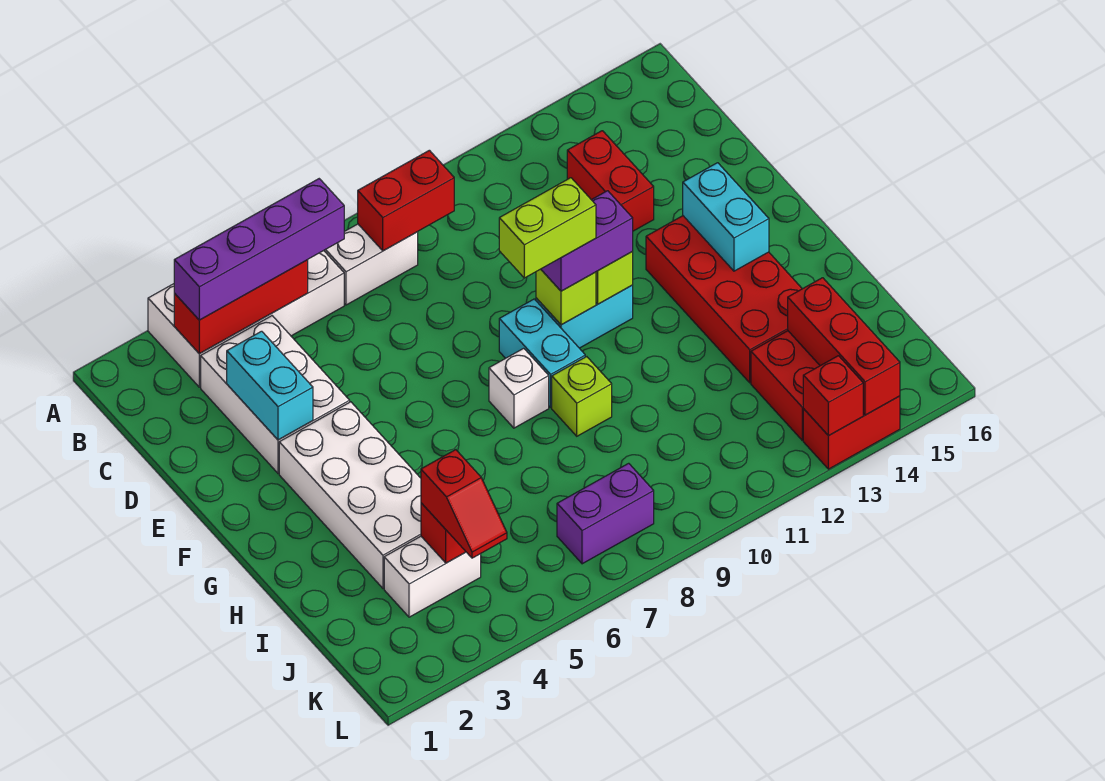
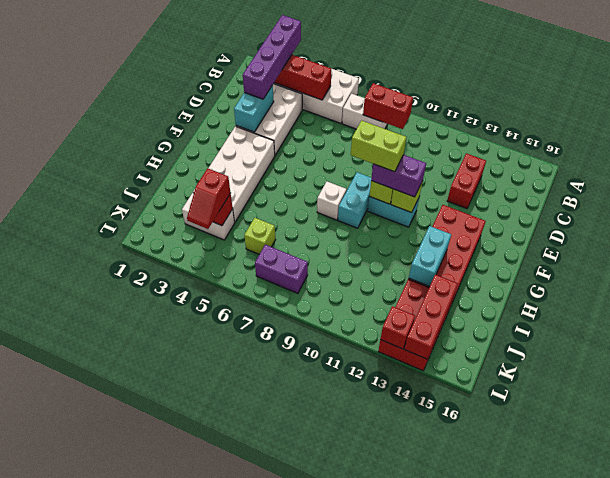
purple 1x4 brick [174,179,344,320] -> purple 1x4 brick turned to [243,15,301,99]
cyan 1x2 brick [683,163,769,271] -> cyan 1x2 brick moved to [409,226,451,287]
lime 1x1 brick [552,357,612,436] -> lime 1x1 brick moved to [244,218,276,254]

